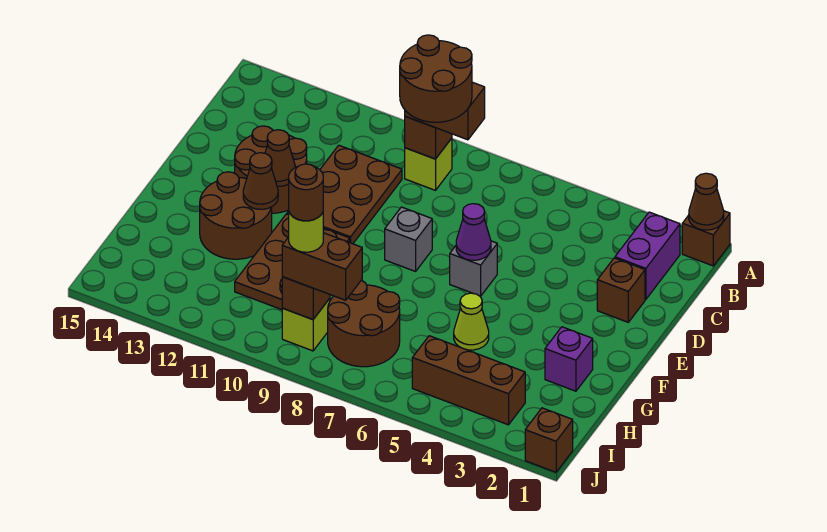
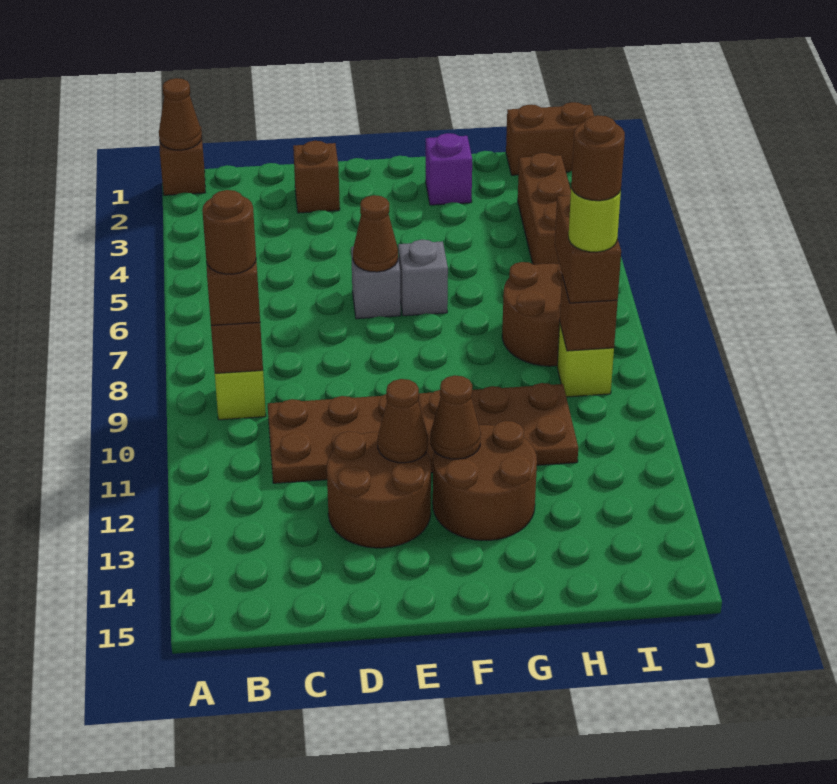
purple 1x2 brick [615,212,680,299] -> none
brown 2x2 round brick [400,35,472,122] -> brown 1x1 round brick [202,190,256,274]
purple 1x1 cone [456,204,491,260] -> brown 1x1 cone [353,195,398,272]
grey 1x1 brick [385,207,432,271] -> grey 1x1 brick moved to [398,240,448,316]
lime 1x1 cone [454,293,489,350] -> none
brown 1x1 brick [525,408,573,472] -> brown 1x2 brick [506,102,594,175]

